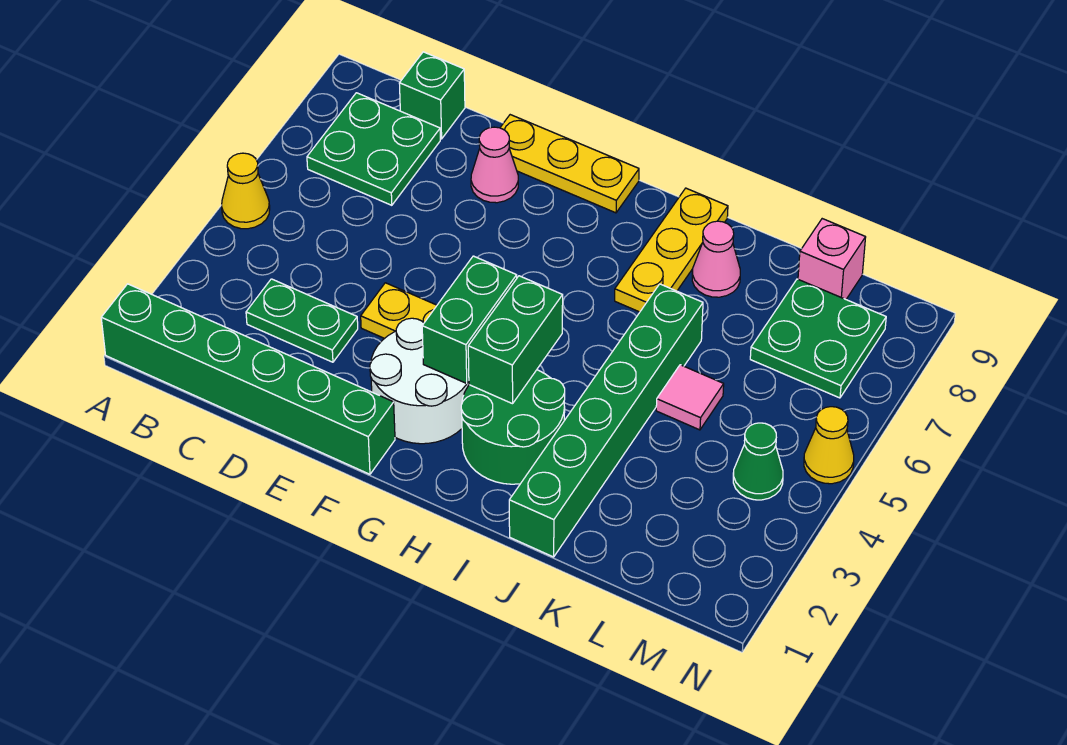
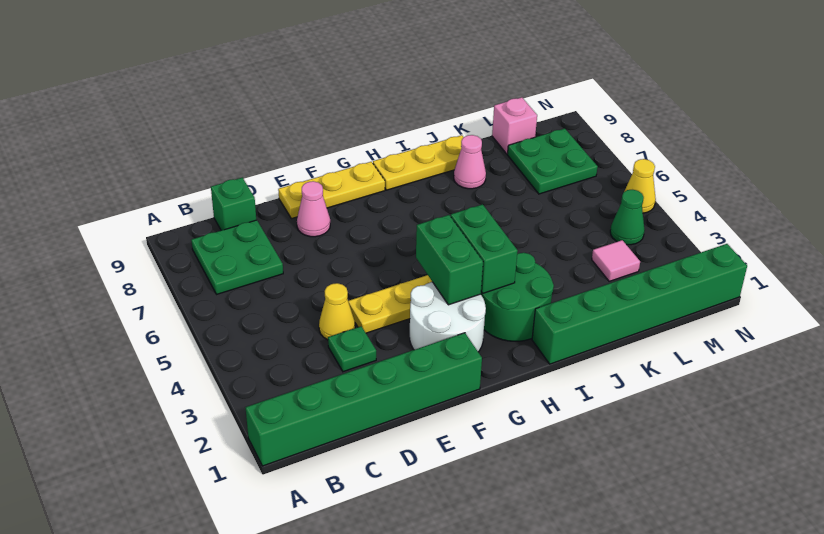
yellow 1x1 cone [222,153,270,229] -> yellow 1x1 cone moved to [319,283,355,340]
green 1x2 plate [246,279,358,362] -> green 1x1 plate [328,326,376,372]
yellow 1x3 plate [615,188,728,312] -> yellow 1x3 plate turned to [373,135,463,190]
green 1x6 brick [509,284,703,557] -> green 1x6 brick turned to [532,244,747,364]
pink 1x1 tile [656,365,724,430] -> pink 1x1 tile moved to [592,240,640,281]

